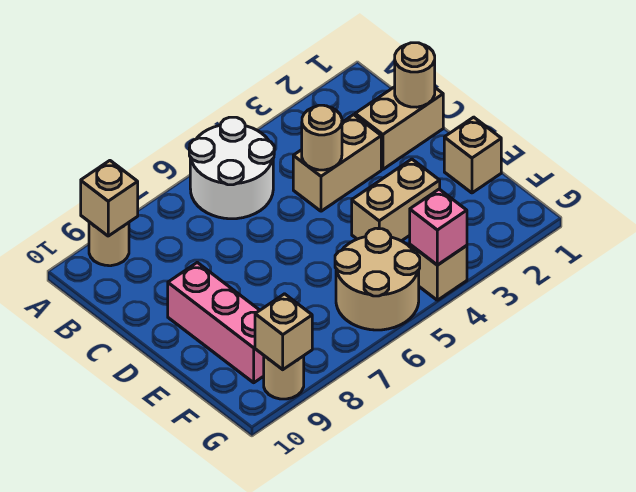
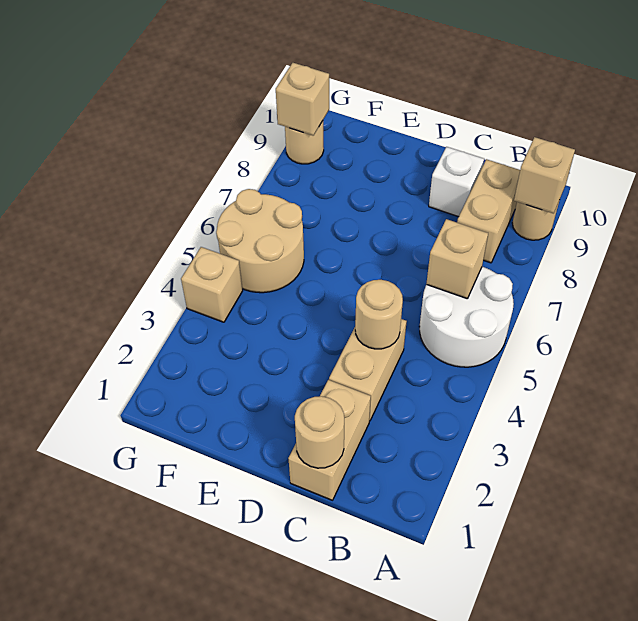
none -> white 1x1 brick [429,147,484,217]
pink 1x3 brick [168,263,264,383] -> none
tan 1x1 brick [444,117,501,193] -> tan 1x1 brick moved to [426,219,488,299]
tan 1x2 brick [352,159,440,241] -> tan 1x2 brick moved to [457,159,520,263]
pink 1x1 brick [410,189,467,265] -> none

